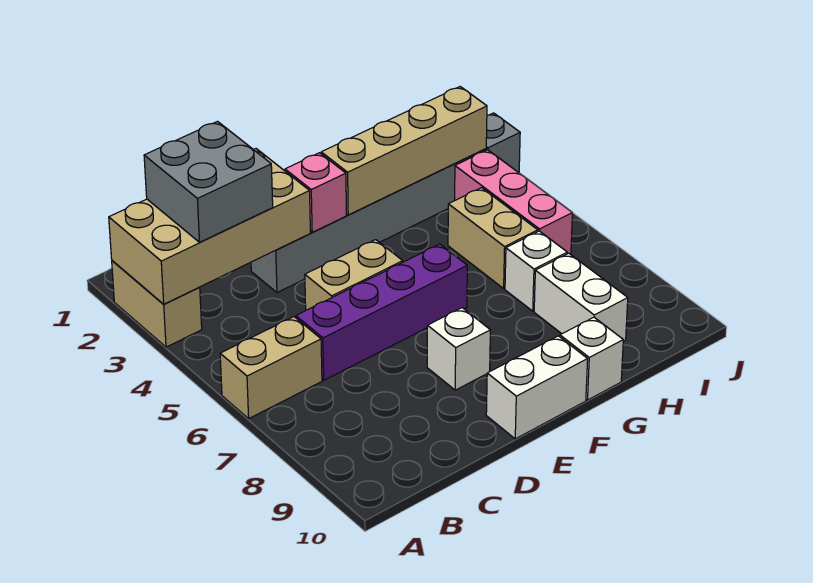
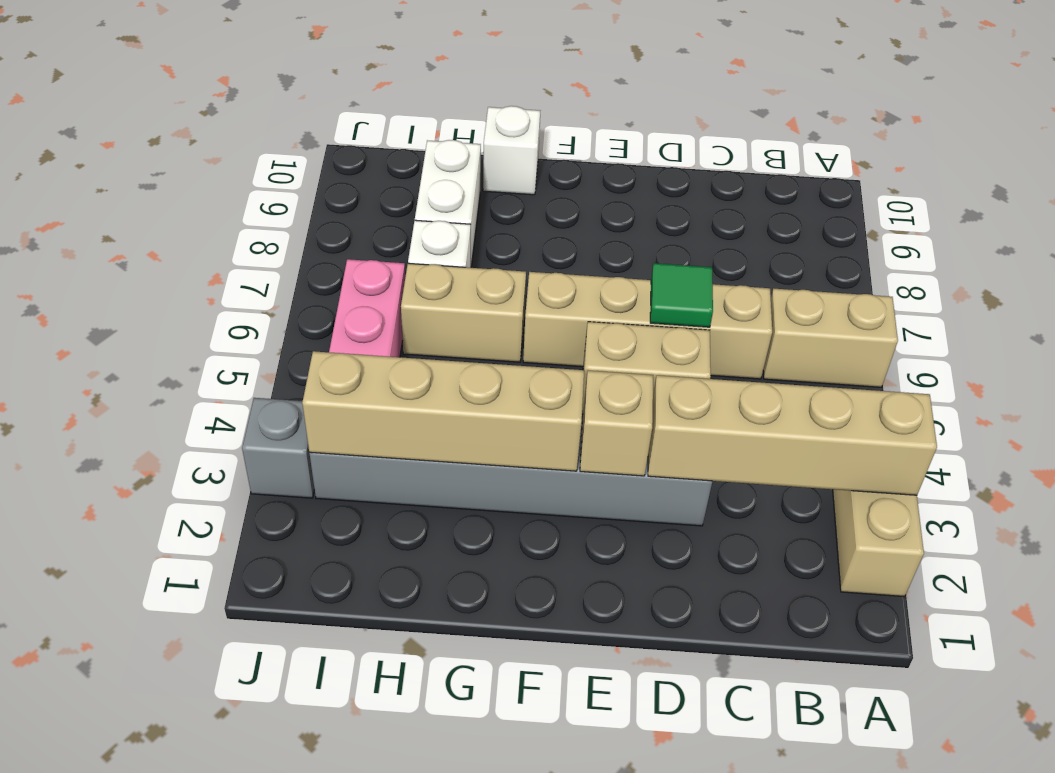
tan 2x4 brick [109,149,310,304] -> tan 1x4 brick [648,375,937,495]
grey 2x2 brick [144,122,273,242] -> none
purple 1x4 brick [296,244,467,380] -> tan 1x4 brick [523,272,772,379]
none -> green 1x1 tile [650,263,713,327]
pink 1x1 brick [285,153,346,232] -> tan 1x1 brick [580,371,653,476]
white 1x1 brick [427,308,490,390] -> none
white 1x2 brick [486,336,588,439] -> none
tan 1x2 brick [448,188,538,288] -> tan 1x2 brick turned to [401,263,526,362]

